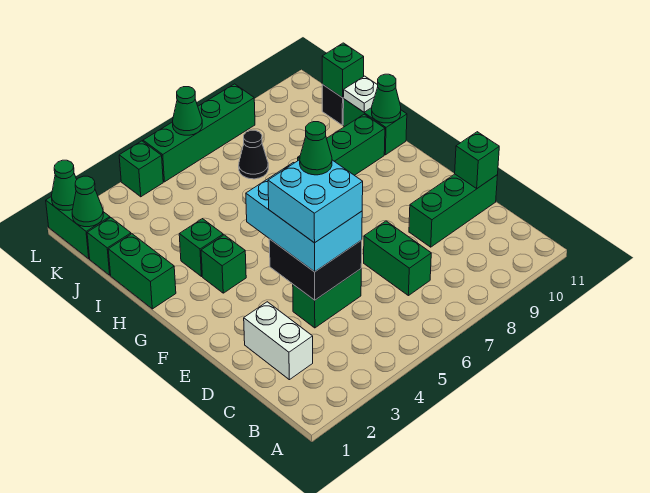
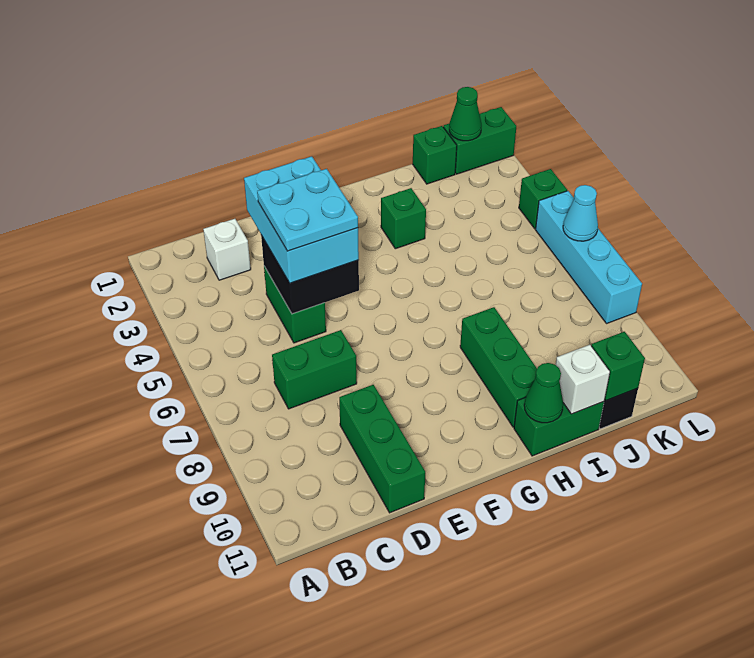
white 1x2 brick [244,302,313,380] -> white 1x1 brick [203,219,251,280]
cyan 2x3 brick [246,163,362,272] -> cyan 2x3 brick turned to [244,156,359,283]
cyan 2x2 brick [268,160,363,243] -> cyan 2x2 plate [257,169,358,251]
green 1x1 brick [455,132,499,188] -> none
green 1x1 cone [300,122,332,175] -> none
green 1x1 brick [201,235,246,293] -> none
green 1x2 brick [108,234,176,309] -> none
white 1x1 plate [344,76,378,112] -> white 1x1 brick [556,345,610,414]
black 1x1 cone [239,130,268,179] -> none
green 1x1 cone [51,160,77,210] -> none
green 1x4 brick [143,84,255,182] -> cyan 1x4 brick [536,191,642,323]
green 1x1 cone [173,87,202,135] -> cyan 1x1 cone [563,185,598,241]

